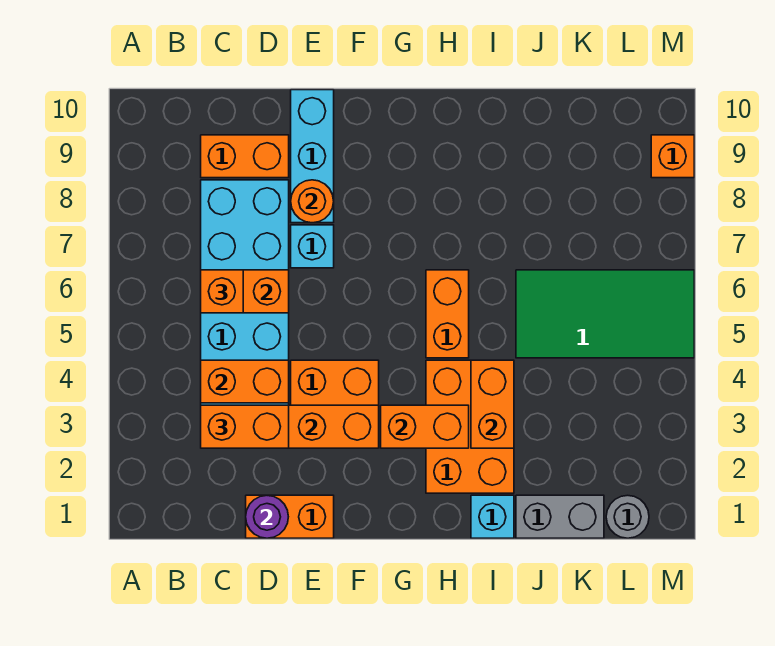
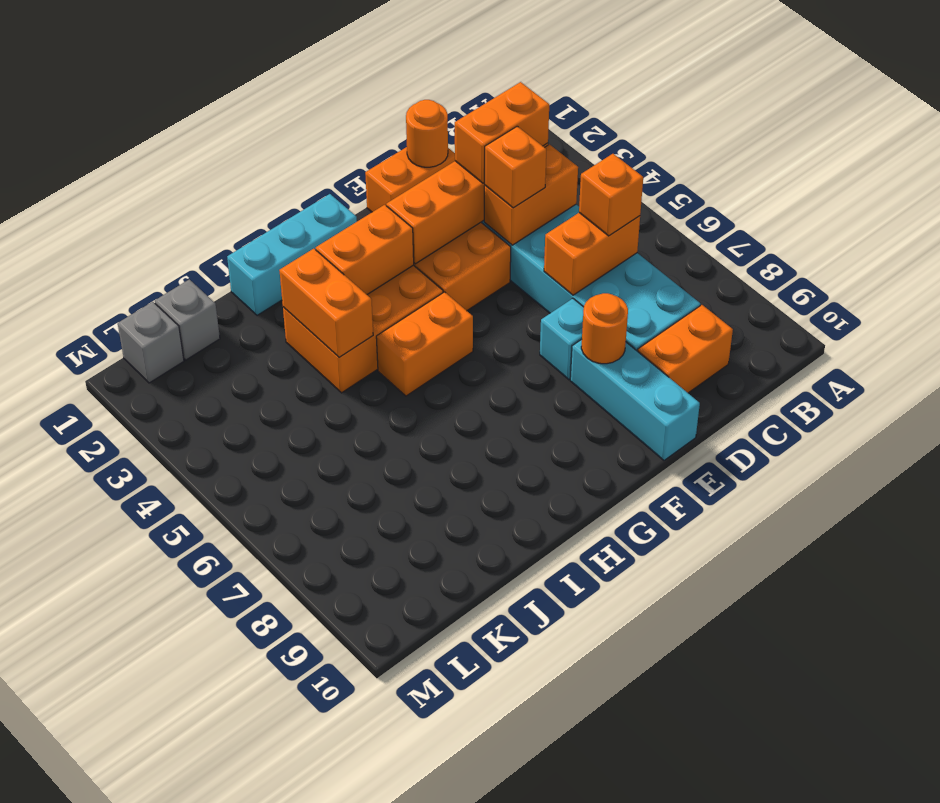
purple 1x1 round brick [246,495,288,538] -> orange 1x1 round brick [406,100,448,167]
orange 2x3 brick [426,360,514,493] -> orange 2x3 brick turned to [283,265,443,393]
orange 1x2 brick [426,270,469,358] -> orange 1x2 brick turned to [376,292,473,396]
cyan 1x1 brick [471,495,514,538] -> cyan 1x3 brick [227,194,357,315]
grey 1x2 brick [516,495,604,538] -> grey 1x1 brick [155,279,220,360]
green 2x4 tile [516,270,694,358] -> none
grey 1x1 round brick [606,495,649,538] -> grey 1x1 brick [118,302,184,383]
orange 1x1 brick [651,135,694,178] -> orange 1x1 brick moved to [485,126,546,208]

